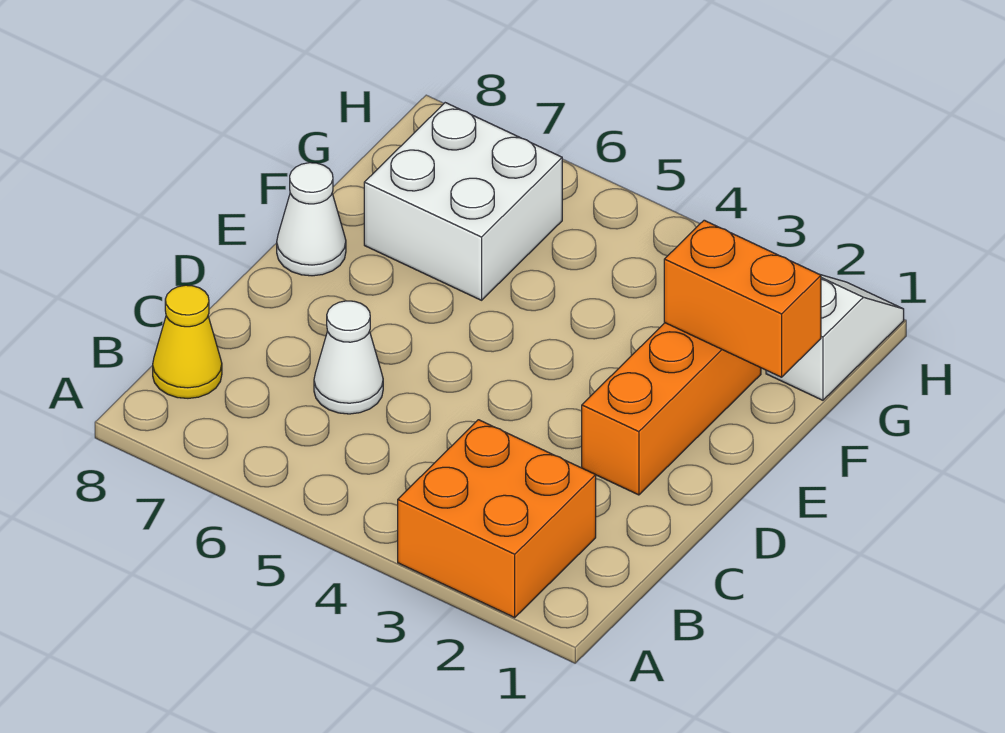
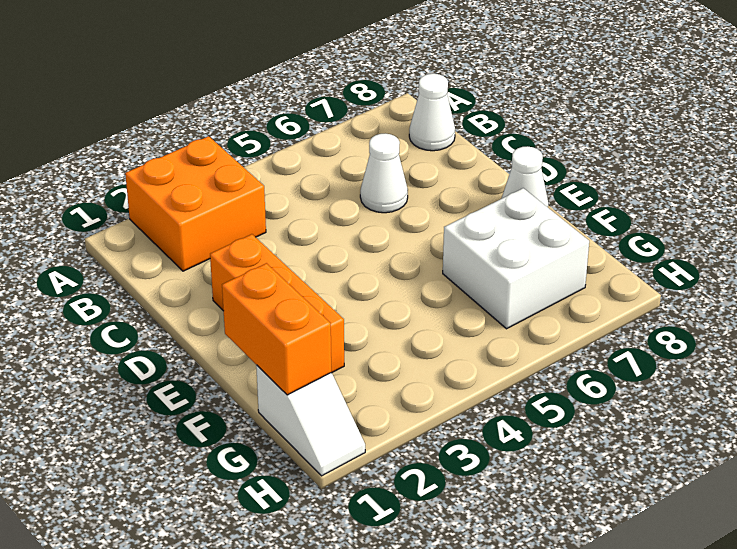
yellow 1x1 cone [153,285,222,398] -> white 1x1 cone [409,74,455,151]
orange 1x2 brick [664,220,821,377] -> orange 1x2 brick turned to [222,263,331,395]

